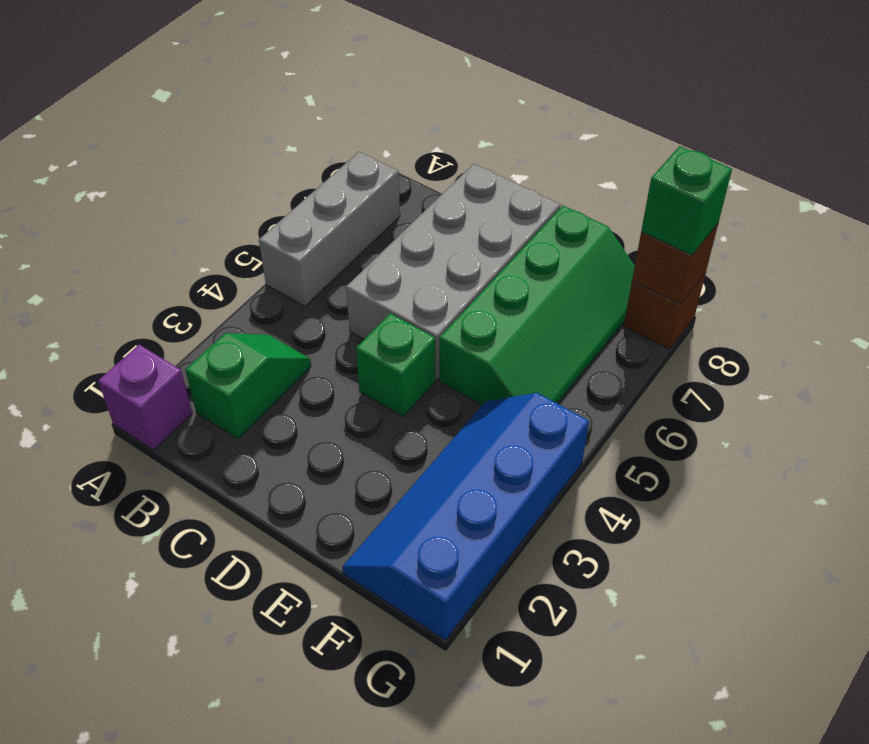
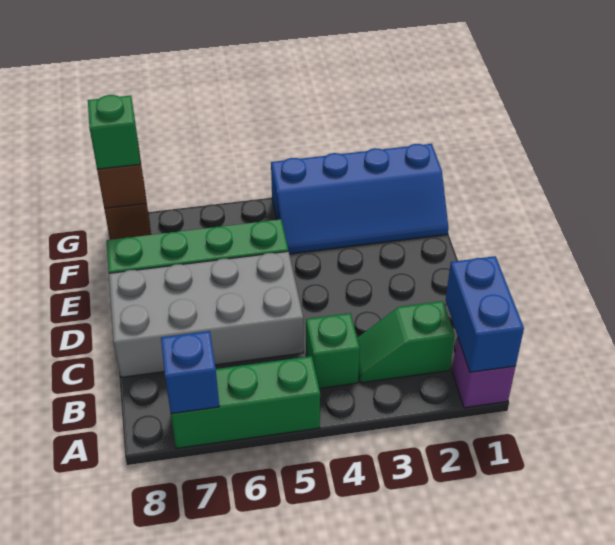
none -> blue 1x2 brick [446,256,524,372]
grey 1x3 brick [259,152,400,306] -> green 1x3 brick [171,356,320,449]
none -> blue 1x1 brick [161,331,219,414]
green 1x1 brick [356,313,435,417] -> green 1x1 brick moved to [306,313,360,389]

